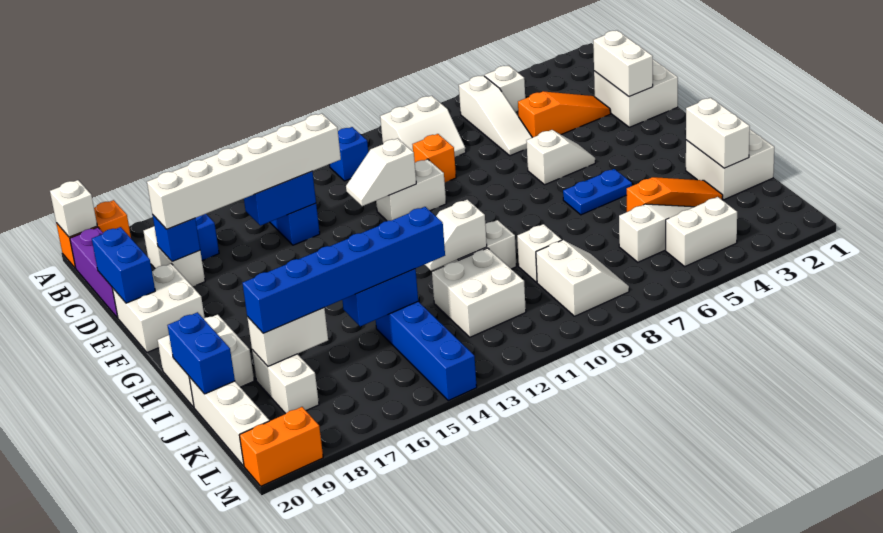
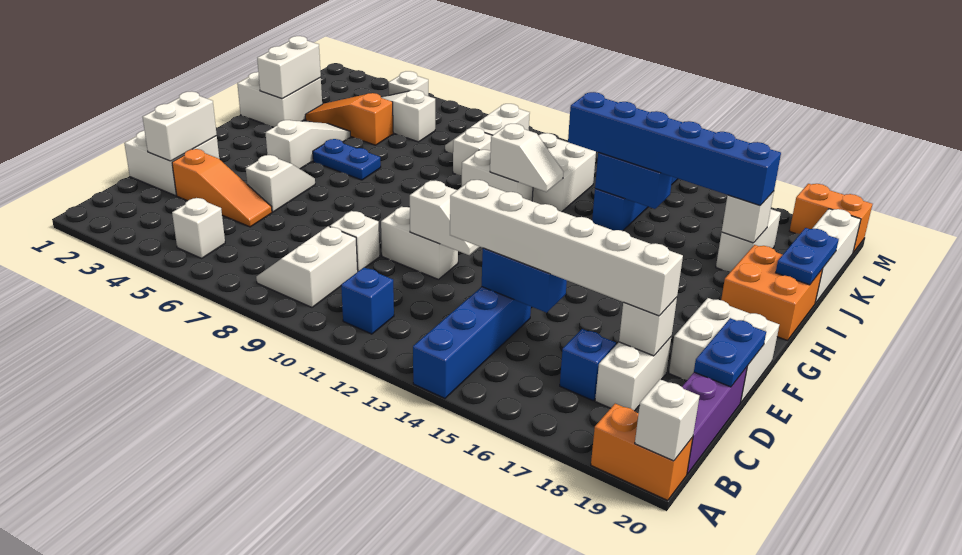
white 1x3 slope [459,75,532,156] -> white 1x3 slope moved to [265,120,350,169]
white 2x2 slope [380,96,466,157] -> white 2x2 slope turned to [256,226,358,307]
orange 1x3 slope [518,91,610,138] -> orange 1x3 slope turned to [172,149,272,227]
orange 1x1 brick [412,134,456,182] -> white 1x1 brick [330,211,380,271]
blue 1x1 brick [153,215,200,262] -> white 1x1 brick [619,297,677,356]
blue 1x2 brick [92,227,155,303] -> blue 1x2 plate [694,318,766,387]
white 1x2 slope [526,130,595,184] -> white 1x2 slope turned to [246,155,315,212]
white 2x2 brick [157,314,254,407] -> orange 2x2 brick [721,245,823,341]
blue 1x2 brick [167,312,235,394] -> blue 1x2 plate [776,228,839,285]
white 1x2 brick [247,308,328,366] -> white 1x1 brick [722,191,774,243]
white 1x2 brick [666,197,737,266] -> white 1x1 brick [389,71,428,96]

